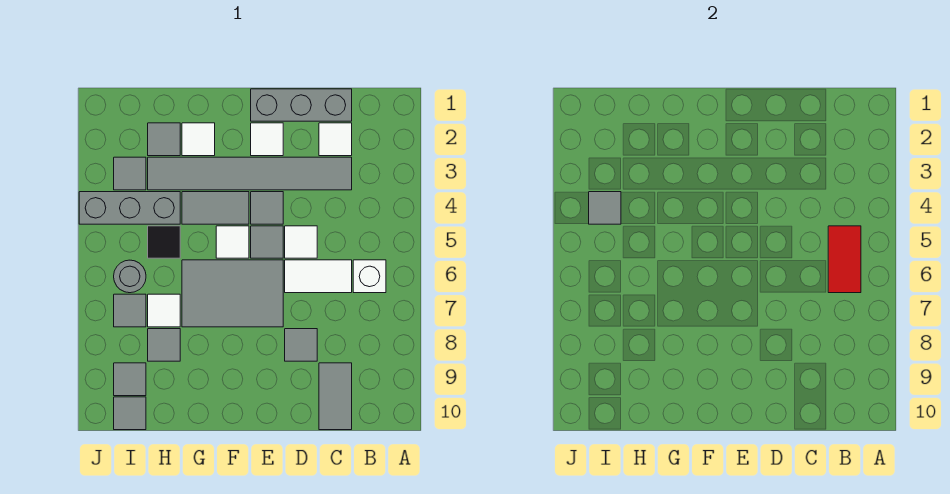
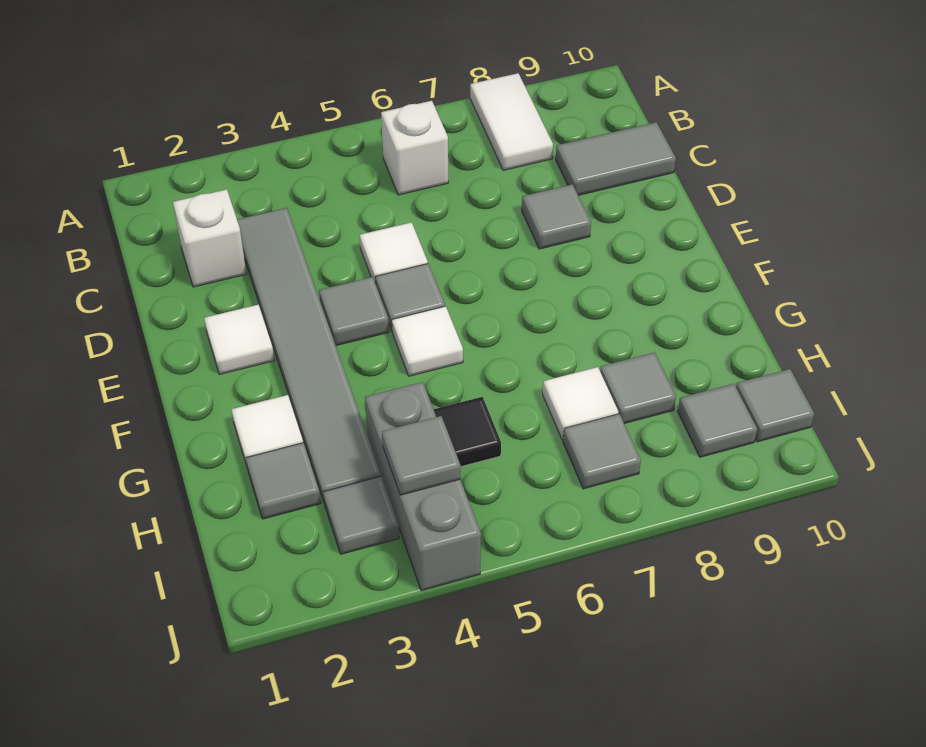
red 1x2 tile [828,226,861,293] -> none
grey 1x3 brick [251,89,352,121] -> none
white 1x1 tile [319,123,352,156] -> white 1x1 brick [173,189,247,287]
white 1x2 tile [285,260,352,293] -> white 1x2 tile moved to [470,73,553,170]
grey 2x3 tile [182,260,283,327] -> none
grey 1x2 tile [182,192,249,224] -> none
grey 1x1 round brick [114,260,146,293] -> none

